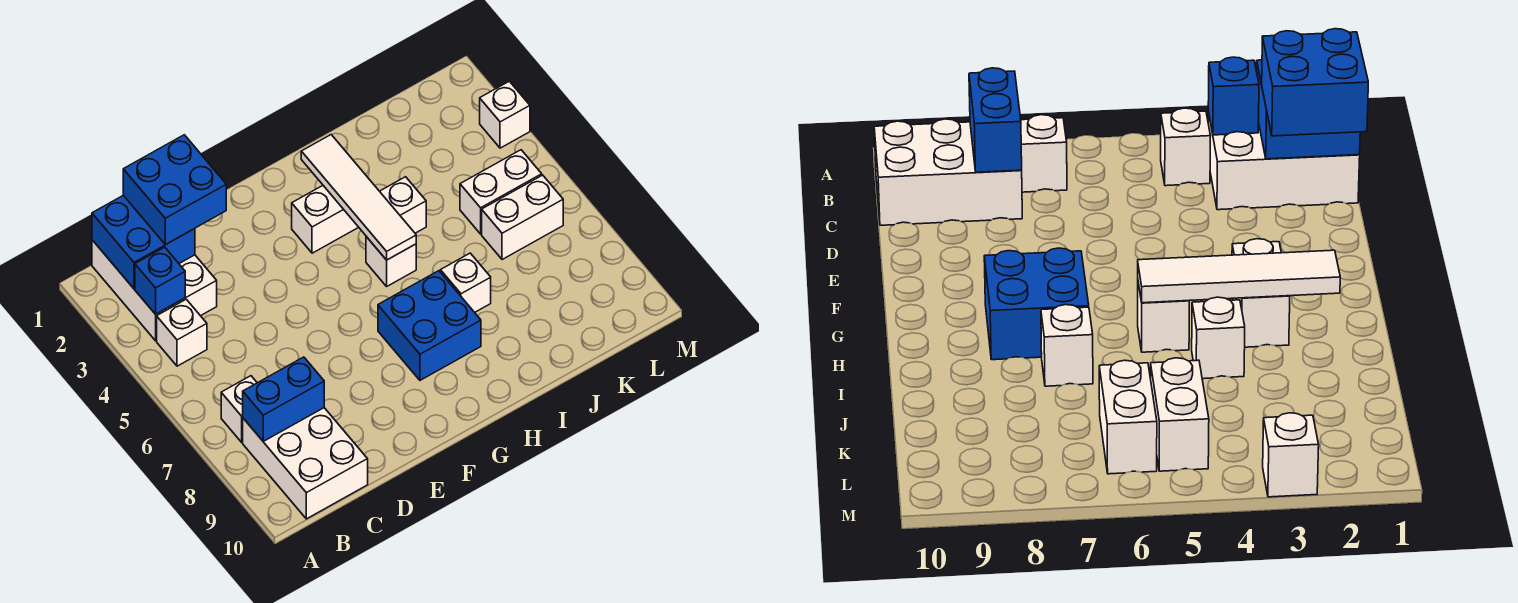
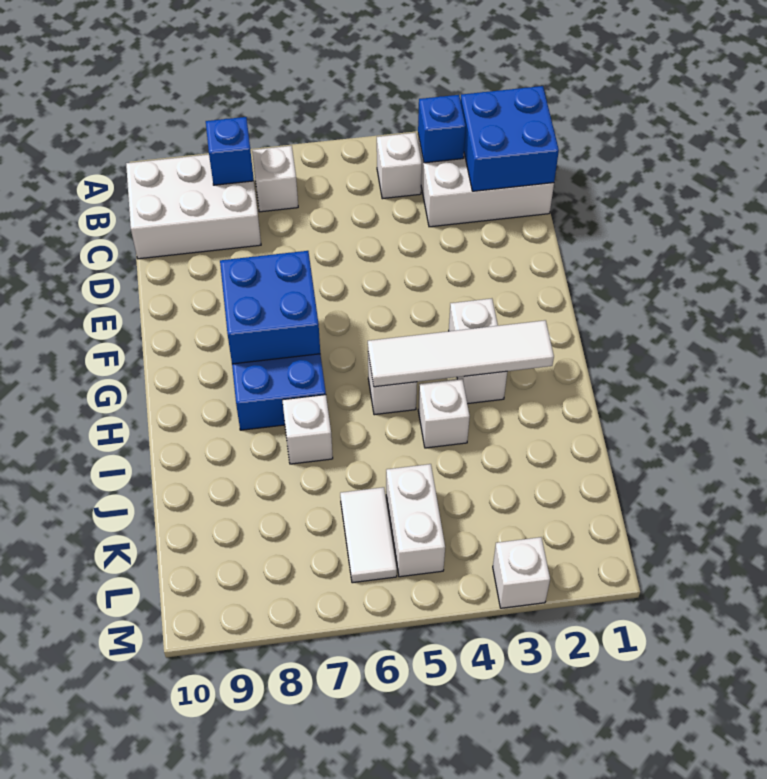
blue 1x2 brick [243,357,324,441] -> blue 1x1 brick [206,117,254,185]
blue 2x2 brick [123,135,226,245] -> blue 2x2 brick moved to [220,251,320,364]
white 1x2 brick [482,175,563,260] -> white 1x2 tile [340,487,397,583]

